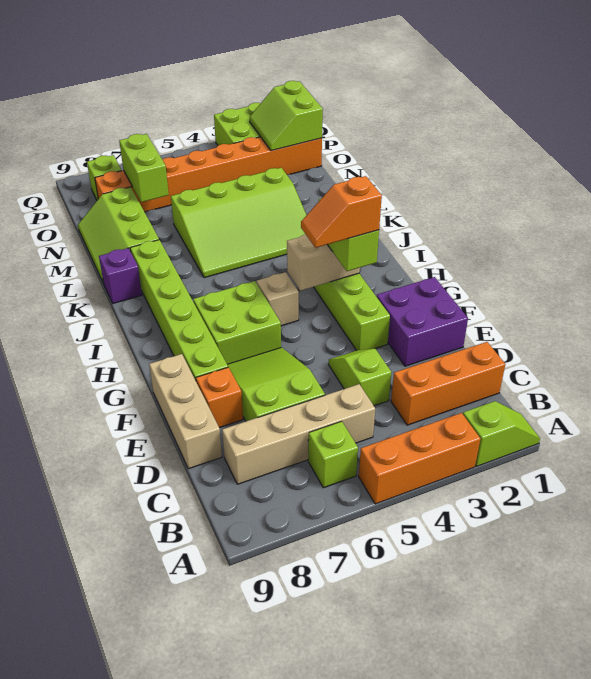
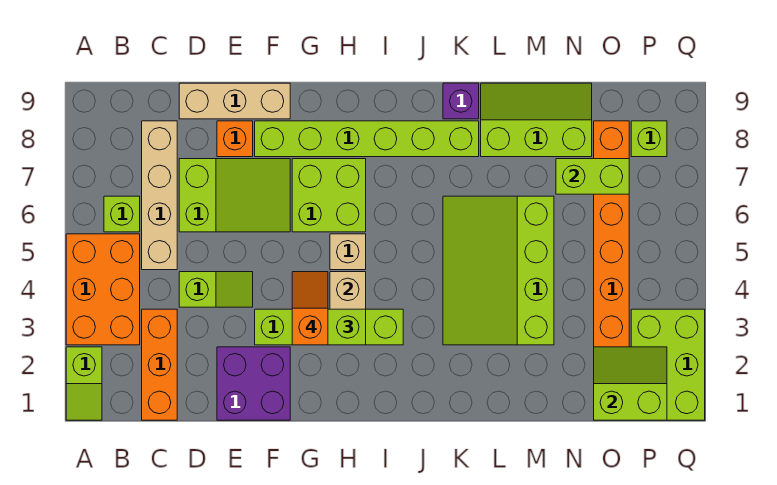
orange 1x3 brick [359,413,480,504] -> orange 2x3 brick [66,234,140,345]

